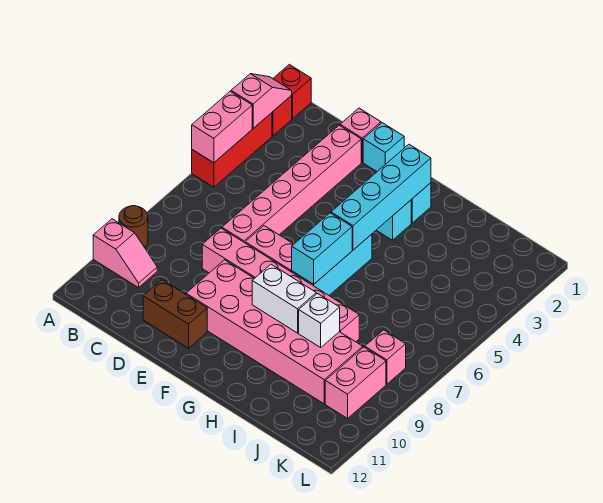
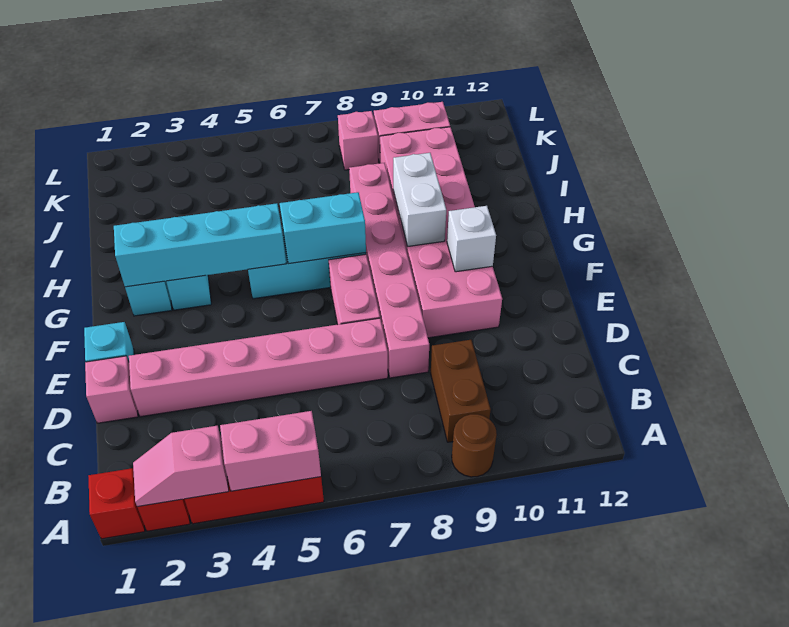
pink 1x2 slope [93,219,157,288] -> none
brown 1x2 brick [143,280,207,348] -> brown 1x2 brick moved to [431,340,491,442]
white 1x1 brick [299,294,340,347] -> white 1x1 brick moved to [447,206,496,272]

